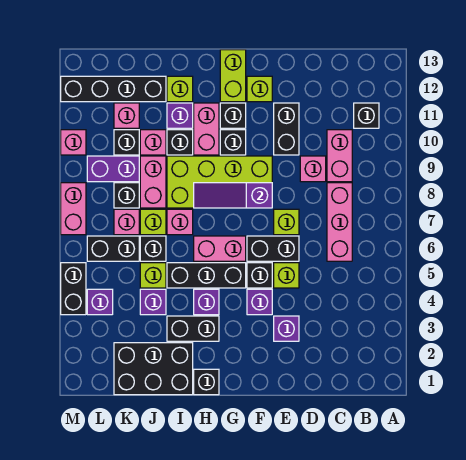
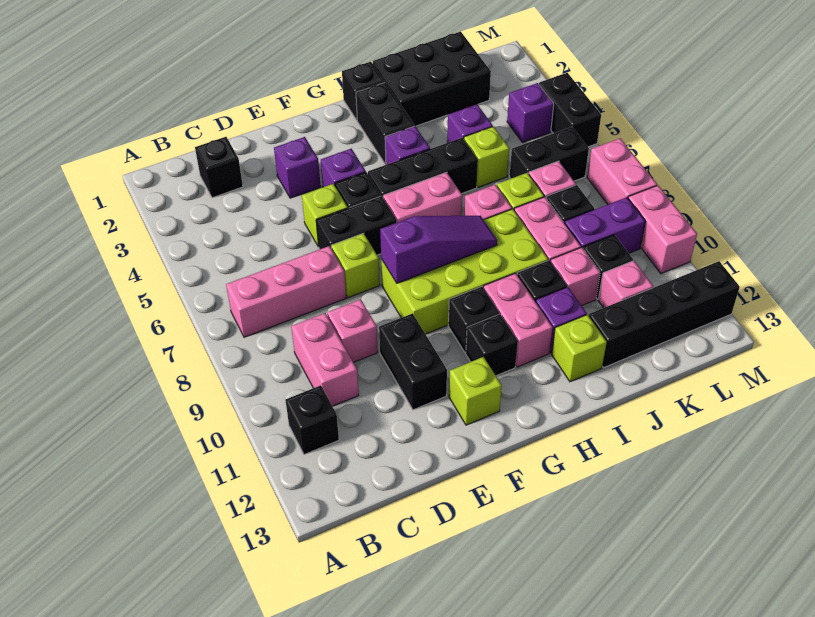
pink 1x3 brick [327,183,352,261] -> pink 1x3 brick turned to [226,246,346,337]
lime 1x2 brick [220,50,246,102] -> none
black 1x2 brick [167,316,219,341] -> black 1x2 brick turned to [356,83,414,164]
black 1x1 brick [140,236,166,261] -> black 1x1 brick moved to [195,137,243,198]
pink 1x1 brick [61,130,86,155] -> pink 1x2 brick [628,185,697,273]

